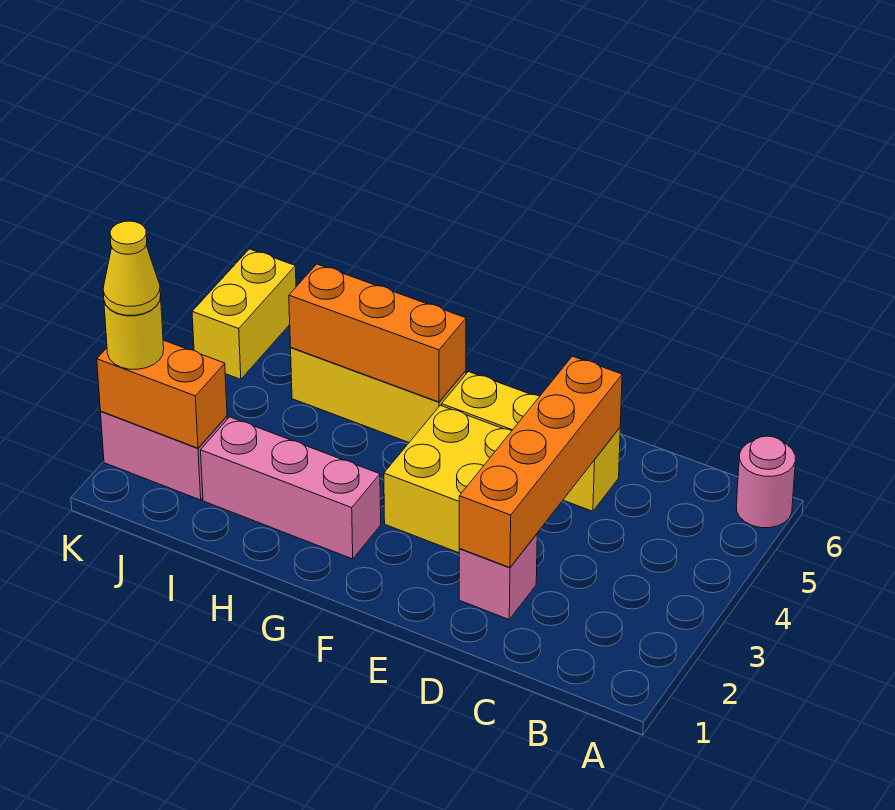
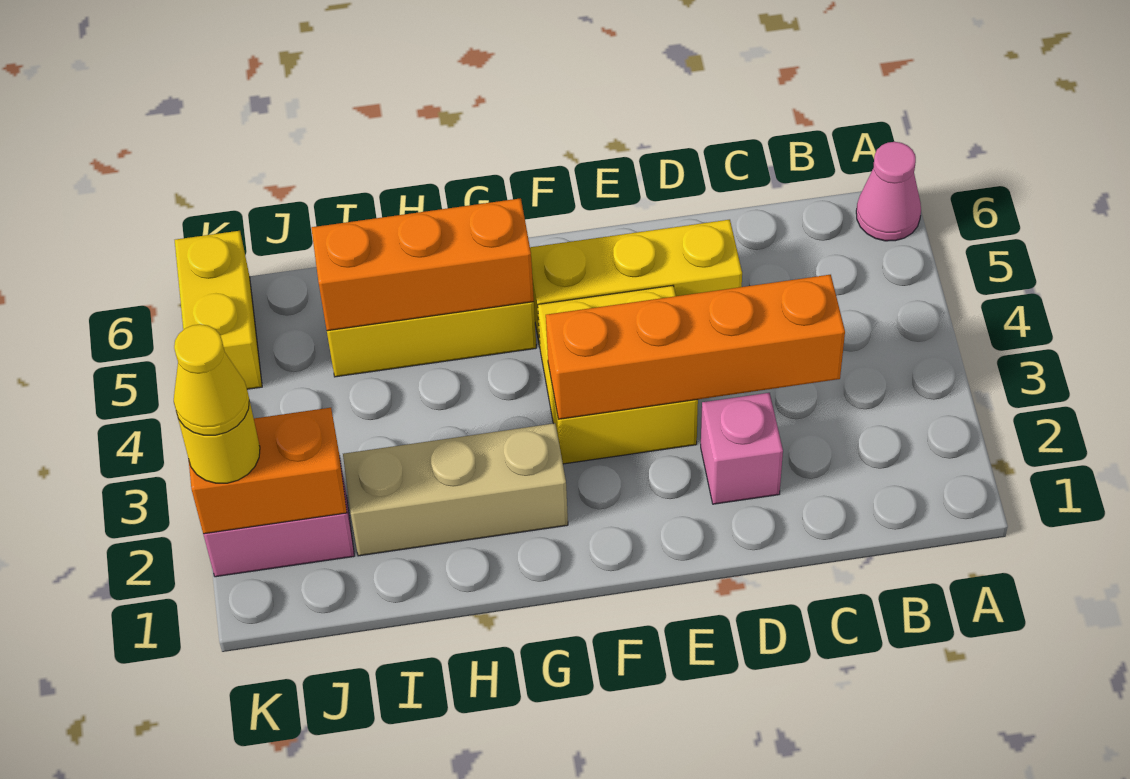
pink 1x1 round brick [736,436,795,528] -> pink 1x1 cone [856,142,921,241]
orange 1x4 brick [459,356,622,568] -> orange 1x4 brick turned to [546,275,845,419]
pink 1x3 brick [201,417,381,559] -> tan 1x3 brick [343,423,568,556]

